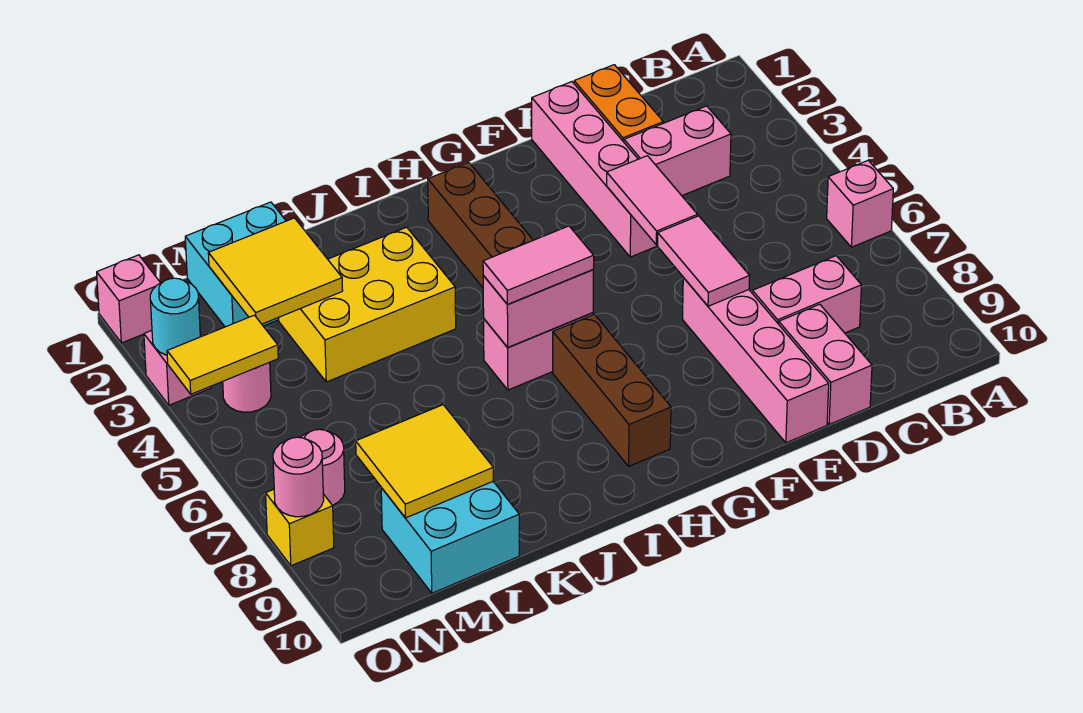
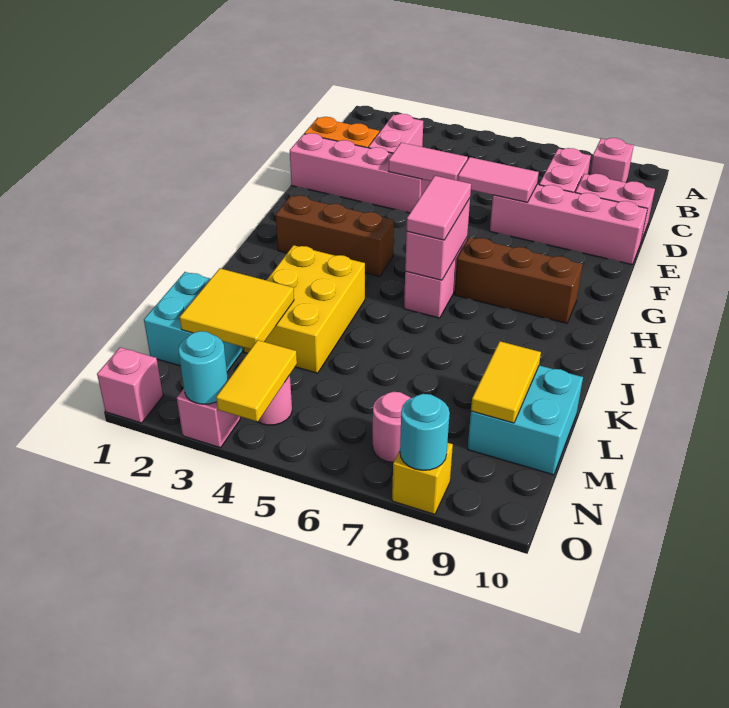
pink 1x1 brick [827,160,893,247] -> pink 1x1 brick moved to [590,138,634,183]
yellow 2x2 tile [356,405,493,518] -> yellow 1x2 tile [471,341,541,423]
pink 1x1 round brick [273,437,324,517] -> cyan 1x1 round brick [400,394,450,470]

